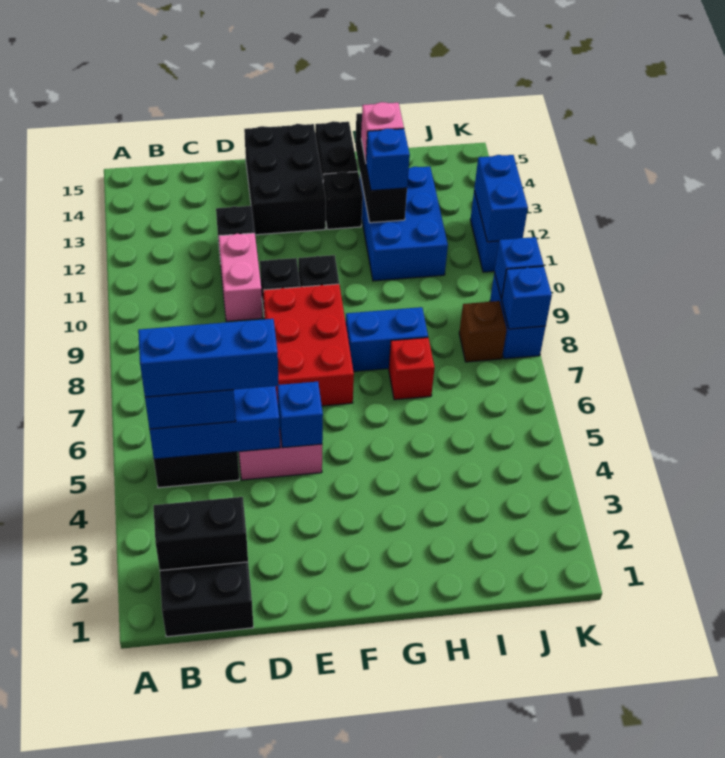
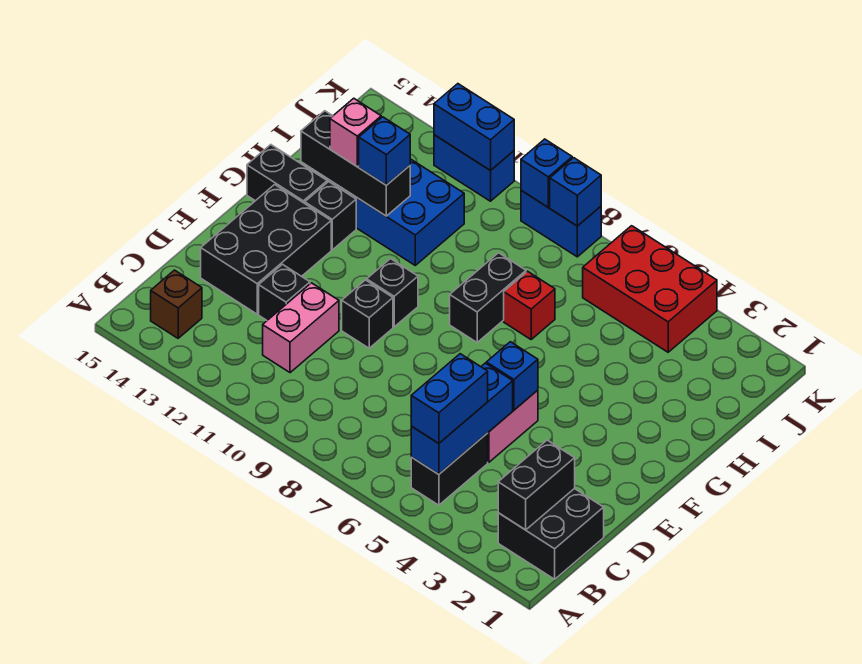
blue 1x3 brick [138,319,279,397] -> none
pink 1x2 brick [219,233,262,321] -> pink 1x2 brick turned to [263,283,339,373]
red 2x3 brick [263,284,354,406] -> red 2x3 brick moved to [583,226,717,352]
black 2x3 brick [244,124,326,235] -> black 2x3 brick turned to [201,185,331,314]
blue 1x2 brick [346,307,428,372] -> black 1x2 brick [450,253,526,342]
brown 1x1 brick [459,301,507,362] -> brown 1x1 brick moved to [151,270,202,338]

